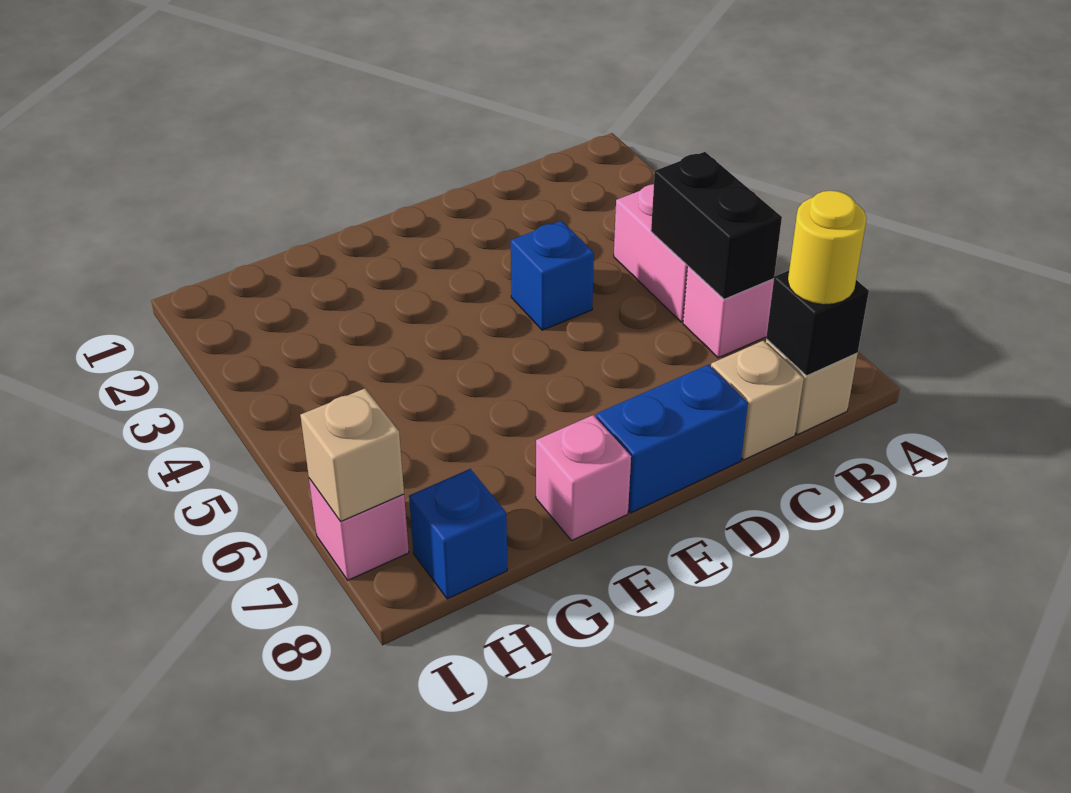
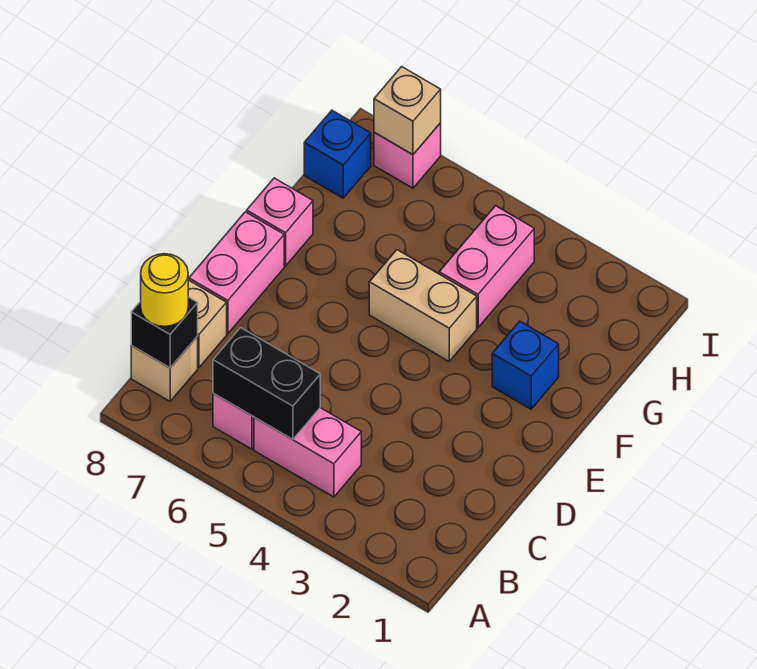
blue 1x1 brick [511,221,594,330] -> blue 1x1 brick moved to [492,321,559,409]
blue 1x2 brick [596,365,748,513] -> pink 1x2 brick [189,212,284,334]
none -> tan 1x2 brick [369,250,477,361]
none -> pink 1x2 brick [439,206,534,327]

